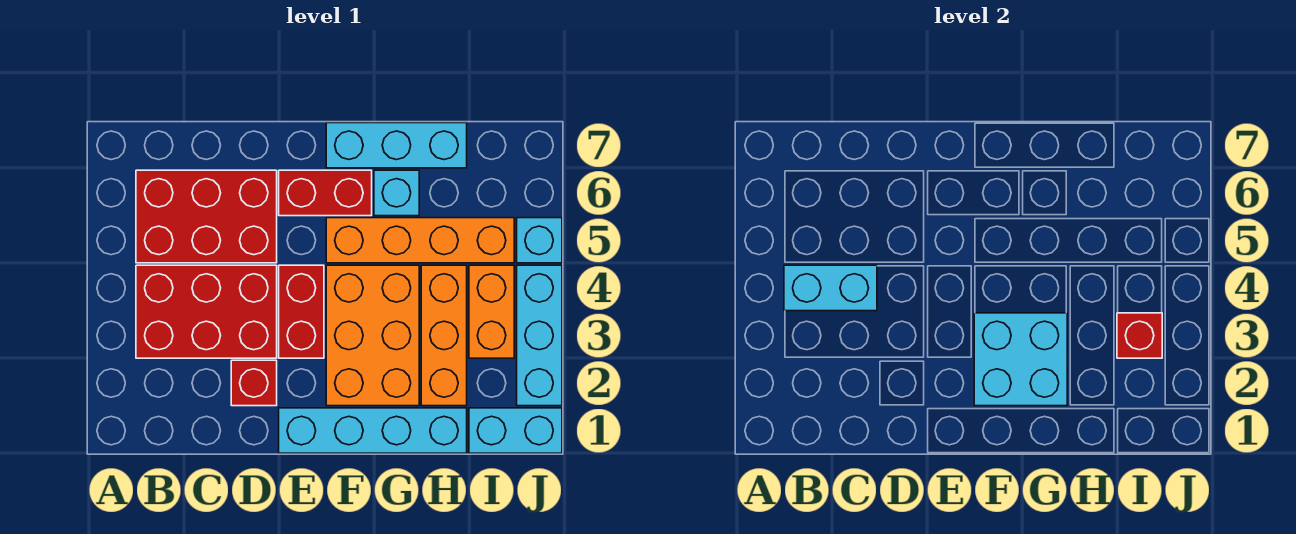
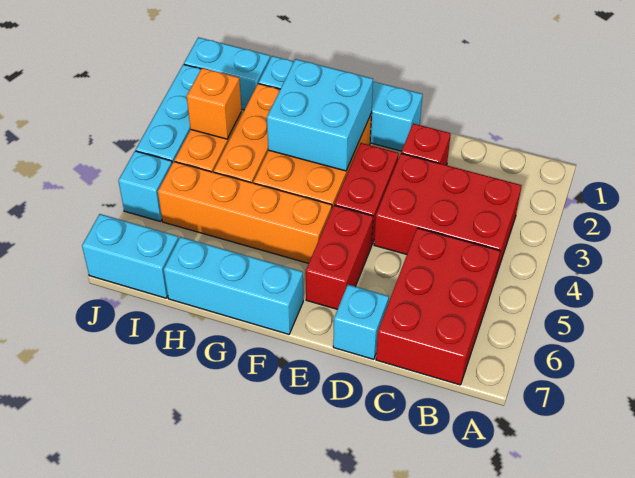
cyan 1x2 brick [784,265,877,311] -> cyan 1x2 brick moved to [82,214,179,298]
red 2x3 brick [136,170,277,263] -> red 2x3 brick turned to [376,228,500,385]
red 1x2 brick [279,170,372,216] -> red 1x2 brick turned to [306,205,373,309]
cyan 1x1 brick [374,170,419,216] -> cyan 1x1 brick moved to [333,285,389,359]
red 1x1 brick [1117,313,1162,358] -> orange 1x1 brick [187,68,242,139]

